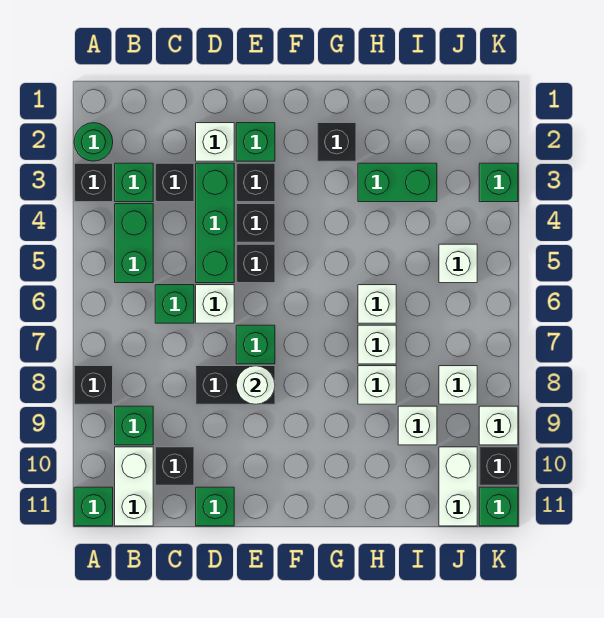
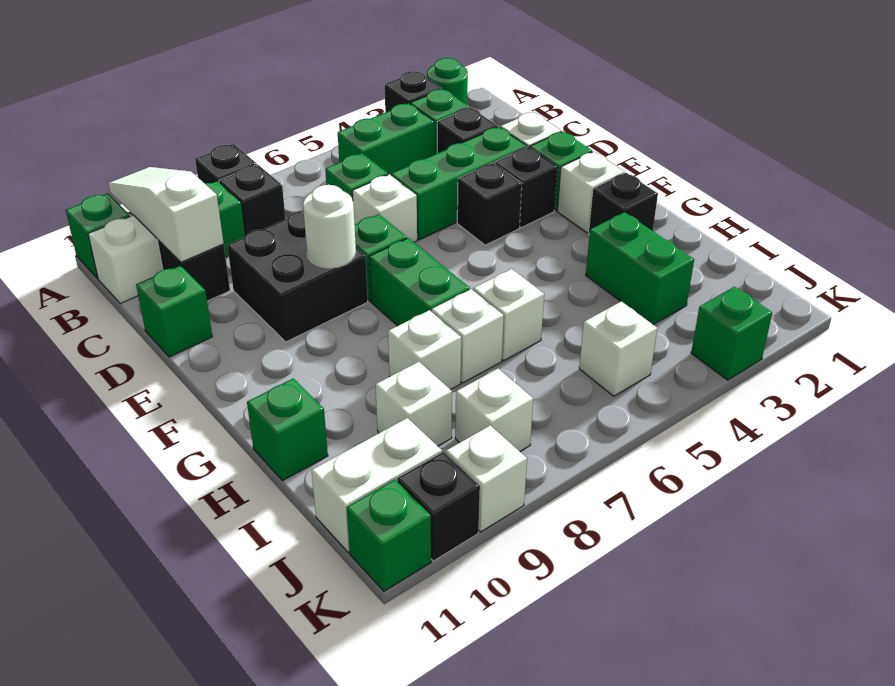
none -> white 1x3 slope [108,167,224,262]
black 1x2 brick [196,366,275,404] -> black 2x2 brick [227,211,368,342]
black 1x1 brick [236,244,275,283] -> black 1x1 brick moved to [219,165,285,236]
none -> white 1x1 brick [557,152,624,233]
none -> green 1x2 brick [369,238,470,326]
none -> green 1x1 brick [247,378,328,481]

